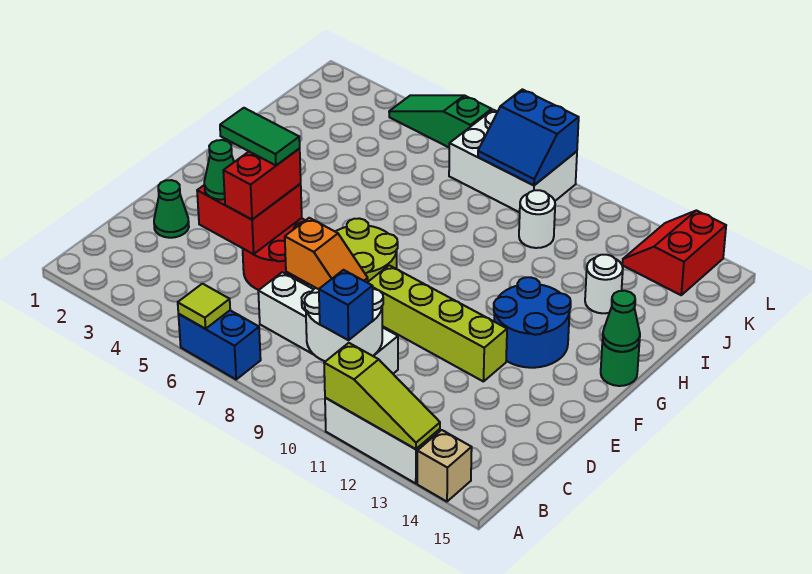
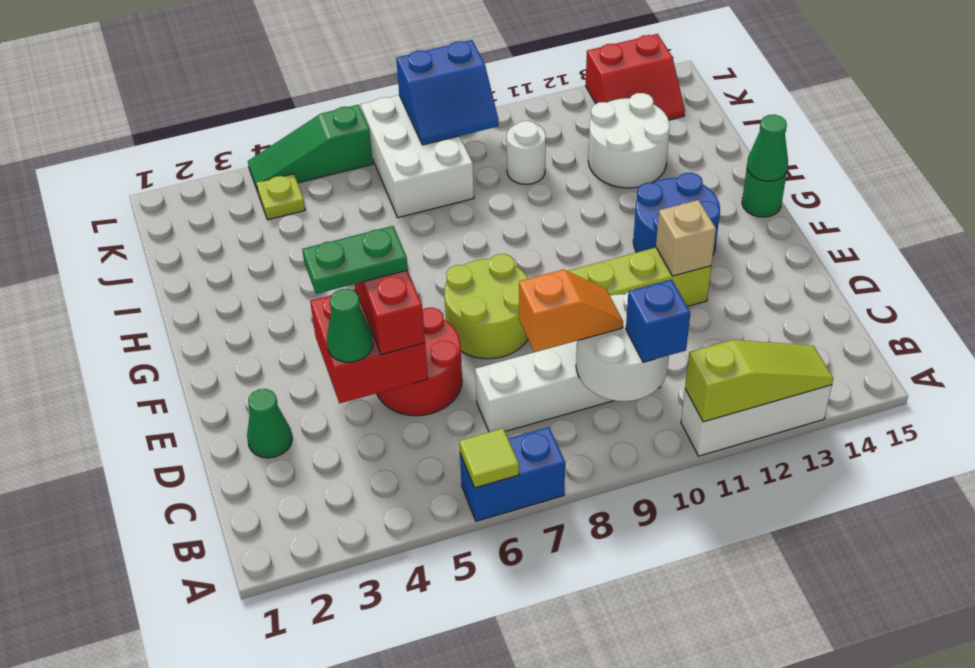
tan 1x1 brick [417,430,472,502] -> tan 1x1 brick moved to [656,200,716,276]
green 1x2 tile [220,108,300,165] -> green 1x2 plate [302,226,408,294]
white 1x1 round brick [585,255,623,313] -> white 2x2 round brick [588,93,670,188]
none -> lime 1x1 plate [256,173,305,220]
white 2x3 brick [449,110,577,212] -> white 2x3 brick turned to [361,95,474,218]
red 2x2 slope [622,210,726,295] -> red 2x2 slope turned to [586,34,685,120]

